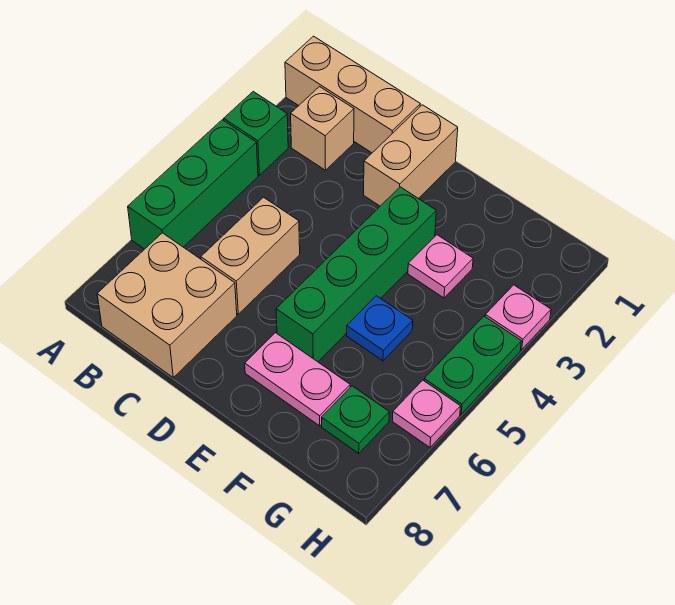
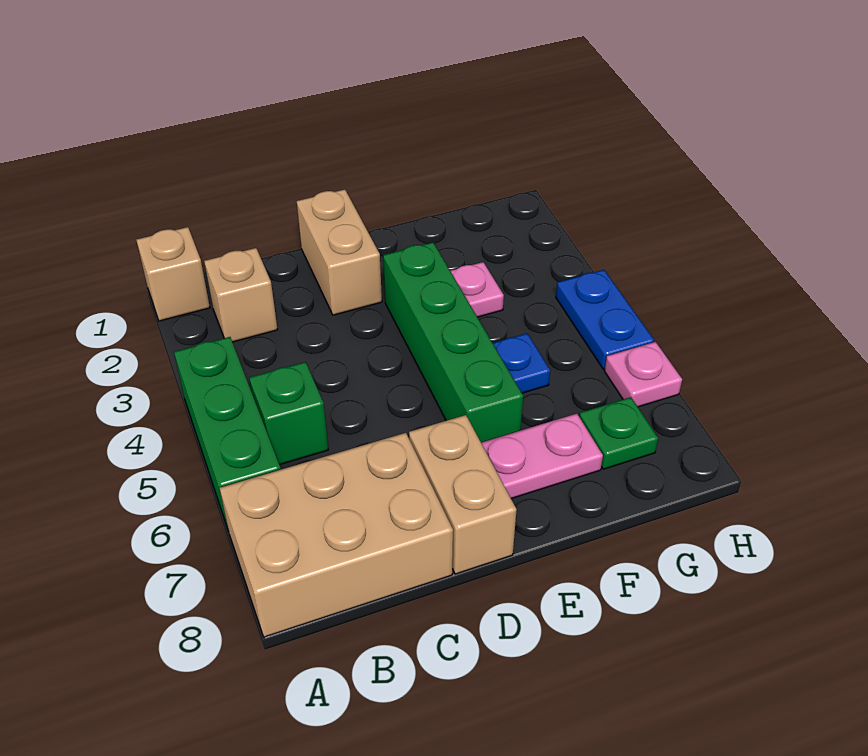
tan 1x3 brick [285,36,420,153] -> tan 1x1 brick [136,227,210,321]
green 1x1 brick [224,92,288,175] -> green 1x1 brick moved to [249,362,328,465]
tan 2x2 brick [97,233,237,377] -> tan 2x3 brick [220,433,453,637]
tan 1x2 brick [201,197,300,314] -> tan 1x2 brick moved to [409,415,517,574]
pink 1x1 plate [485,285,551,350] -> none
green 1x2 plate [424,316,521,414] -> blue 1x2 plate [556,270,654,369]

